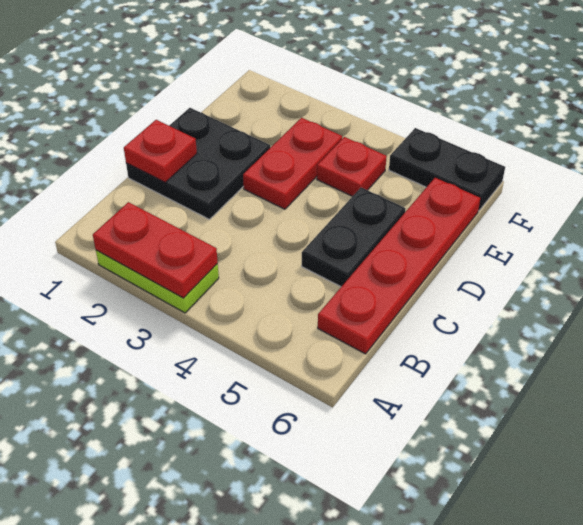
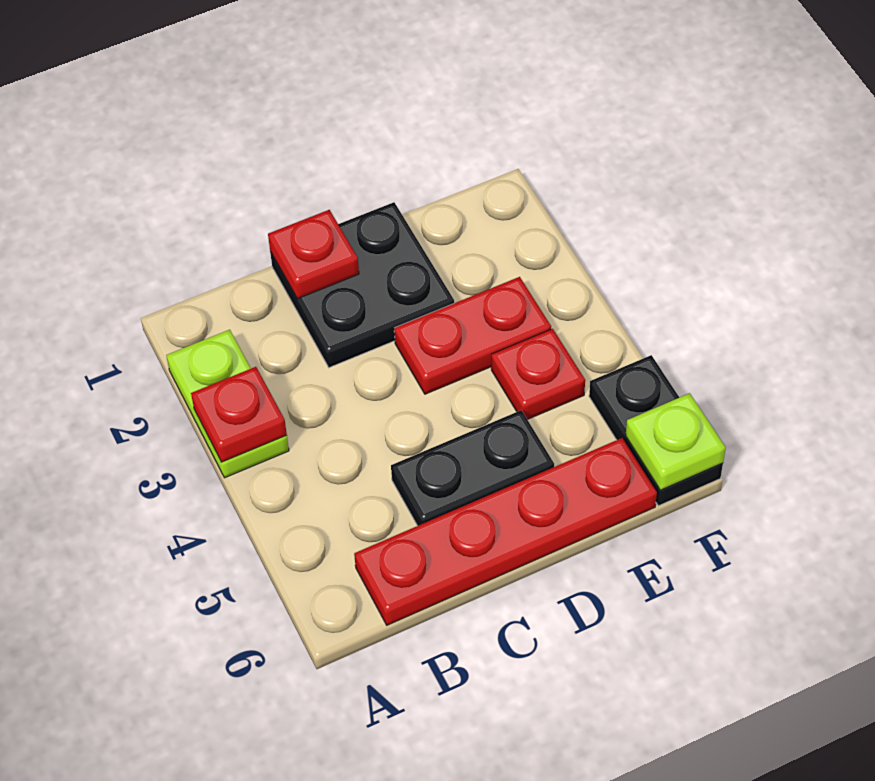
red 1x2 plate [93,202,218,298] -> red 1x1 plate [191,367,287,462]
none -> lime 1x1 plate [626,393,726,490]

